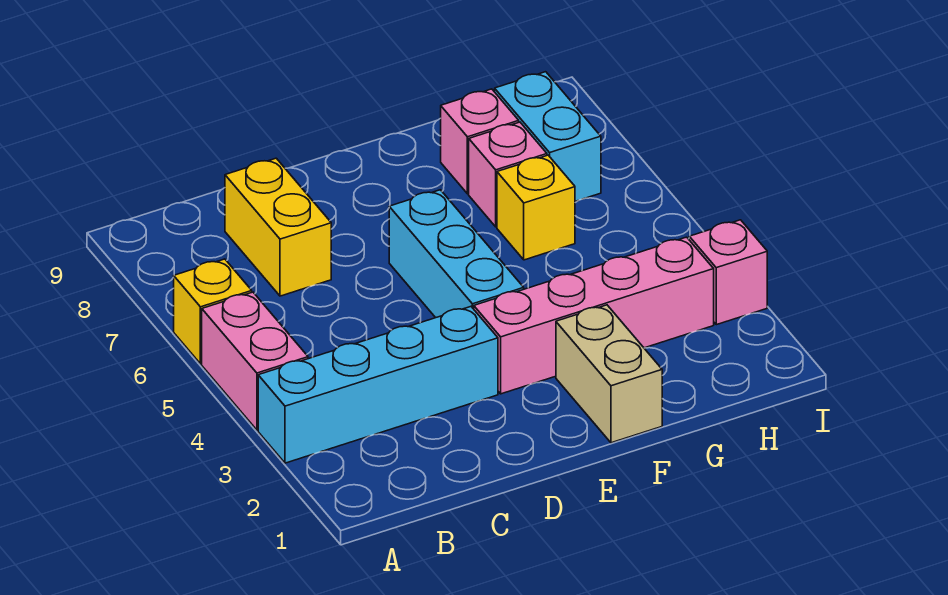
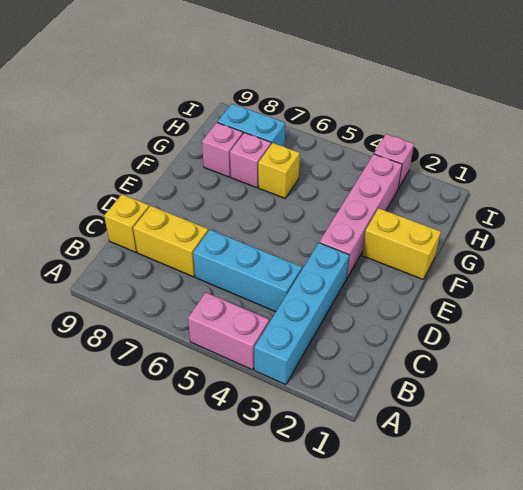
yellow 1x1 brick [174,259,252,364] -> yellow 1x1 brick moved to [104,194,149,252]
cyan 1x3 brick [389,190,524,318] -> cyan 1x3 brick moved to [193,230,302,312]
tan 1x2 brick [556,305,662,443] -> yellow 1x2 brick [362,208,441,279]

